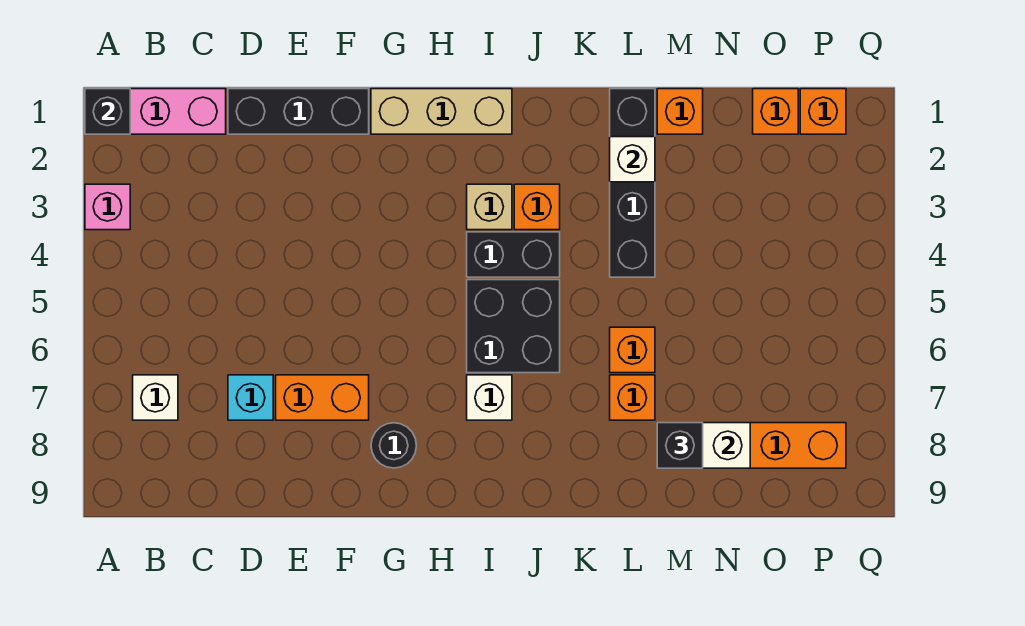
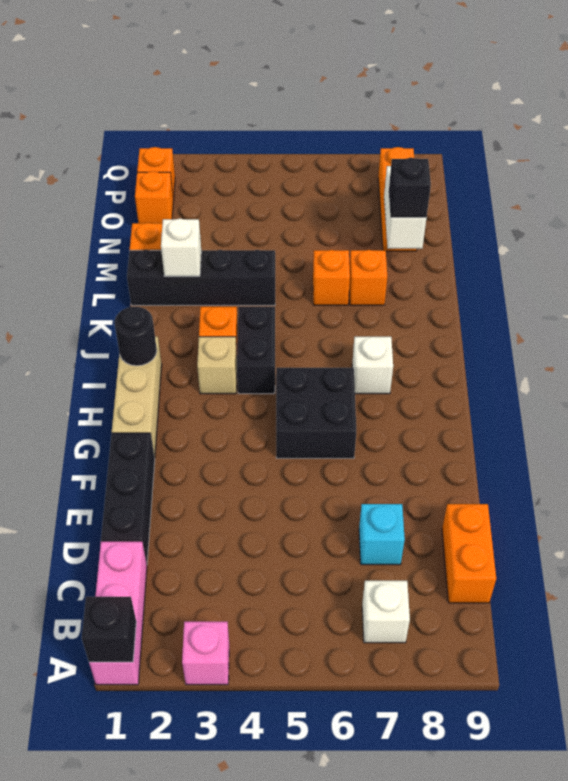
orange 1x2 brick [276,375,369,420] -> orange 1x2 brick moved to [442,504,496,603]
black 1x1 round brick [371,423,416,468] -> black 1x1 round brick moved to [114,307,157,366]
black 2x2 brick [467,280,560,373] -> black 2x2 brick moved to [276,368,356,458]

